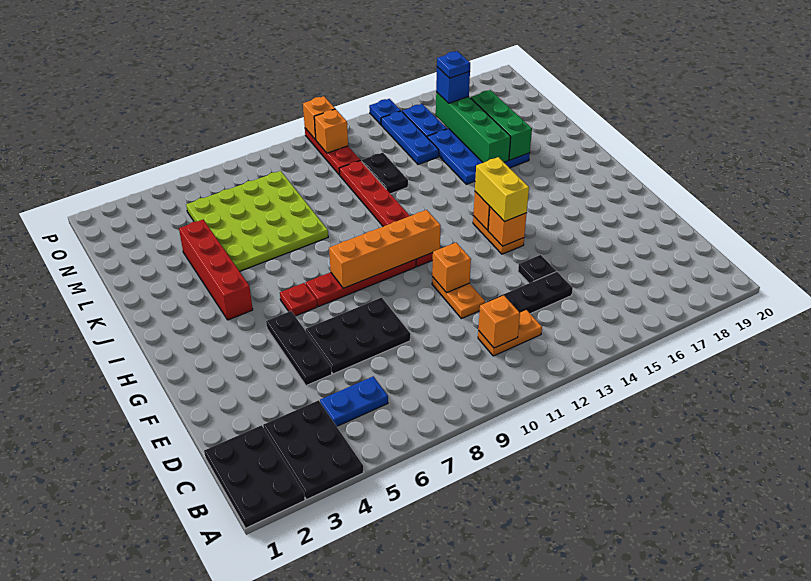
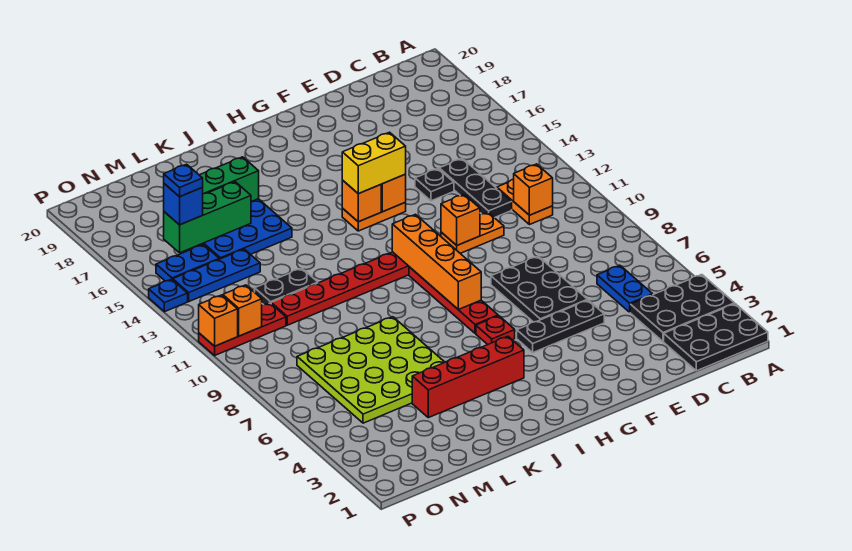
green 1x4 brick [436,92,511,163] -> green 1x3 brick [164,182,251,253]

